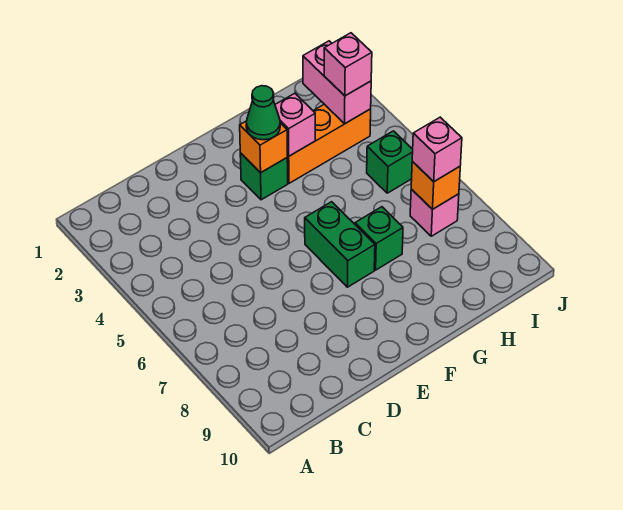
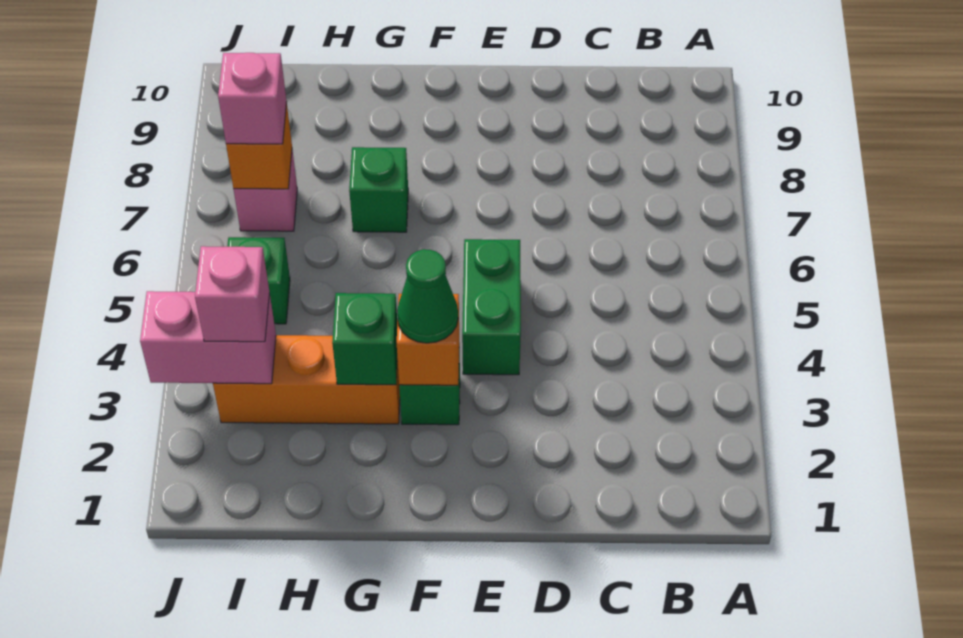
green 1x2 brick [305,202,375,287] -> green 1x2 brick moved to [462,239,521,375]
pink 1x1 brick [275,93,315,156] -> green 1x1 brick [332,293,397,385]
pink 1x2 brick [303,41,371,124] -> pink 1x2 brick turned to [140,291,276,384]

